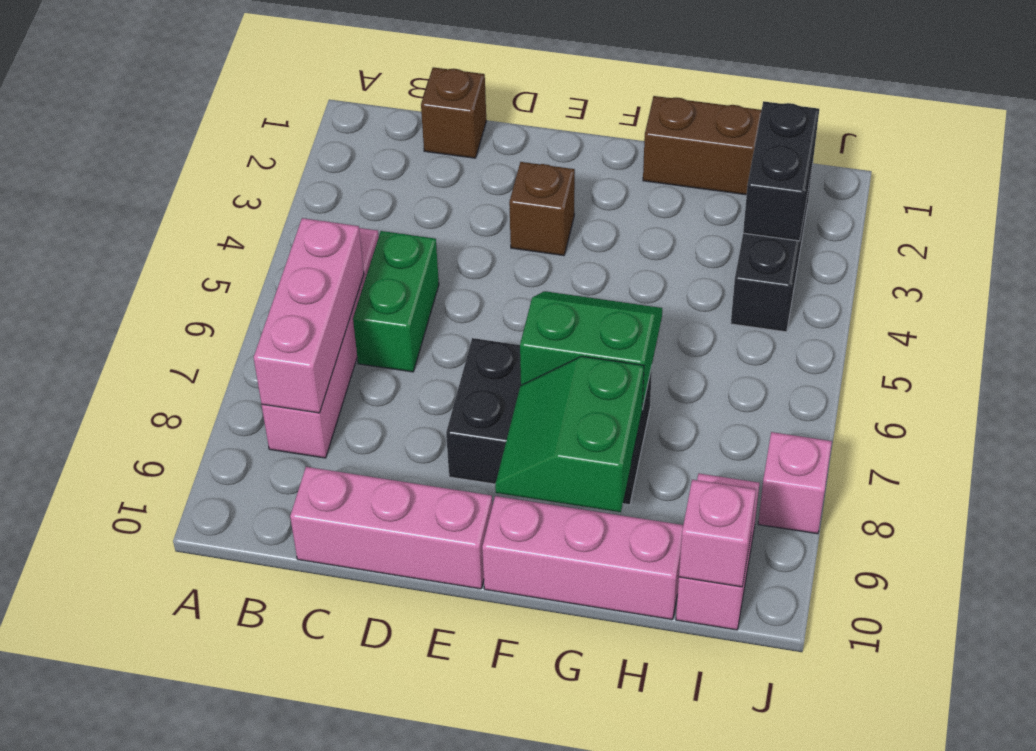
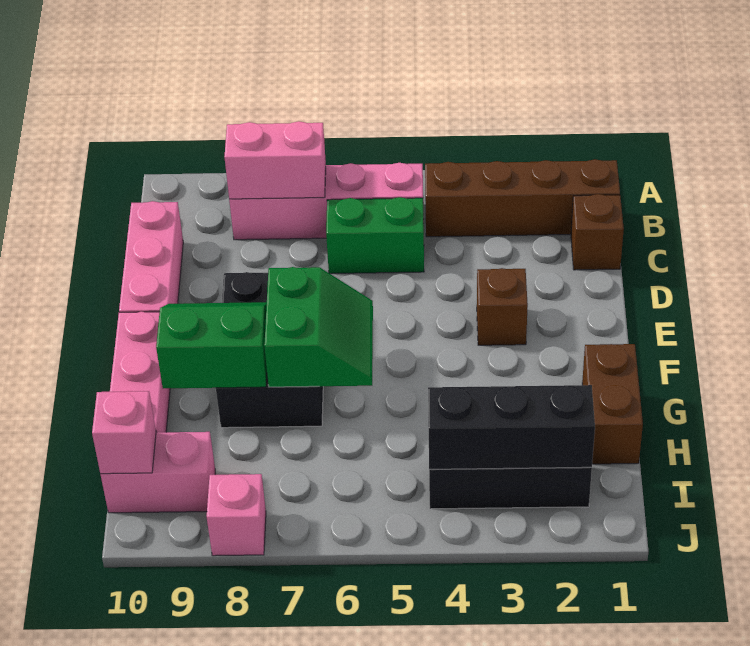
none -> brown 1x4 brick [425,159,620,237]
pink 1x3 brick [254,218,364,413] -> pink 1x2 brick [224,121,326,199]
black 1x2 brick [743,101,819,241] -> black 1x3 brick [428,385,595,469]

